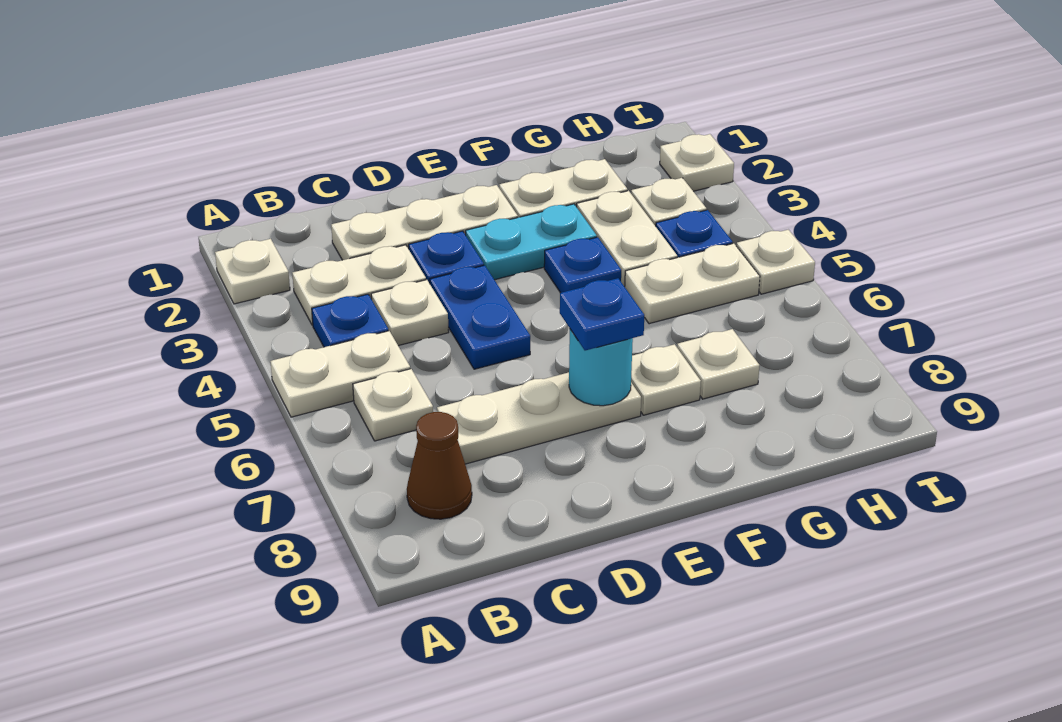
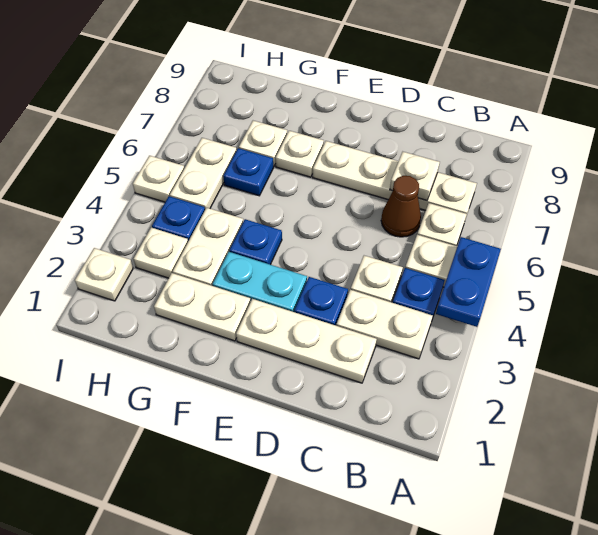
white 1x1 plate [215,239,290,304] -> white 1x1 plate moved to [390,152,440,200]
brown 1x1 cone [407,412,472,519] -> brown 1x1 cone moved to [381,176,421,237]
white 1x3 plate [437,372,641,464] -> white 1x4 plate [313,141,477,216]
blue 1x2 plate [430,265,530,369] -> blue 1x2 plate moved to [436,237,501,327]
cyan 1x1 round brick [569,329,633,406] -> none
blue 1x1 plate [560,278,644,350] -> blue 1x1 plate moved to [223,148,273,196]
white 1x2 plate [625,243,760,324] -> white 1x2 plate turned to [170,138,237,209]

